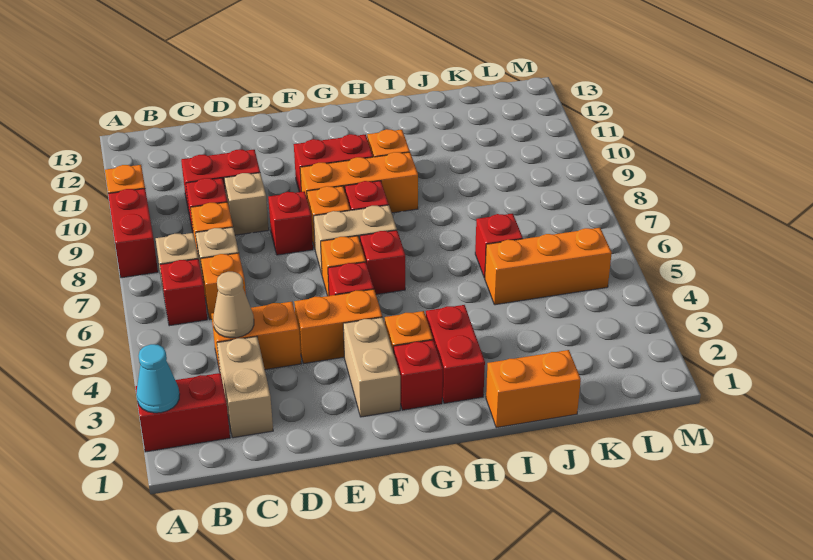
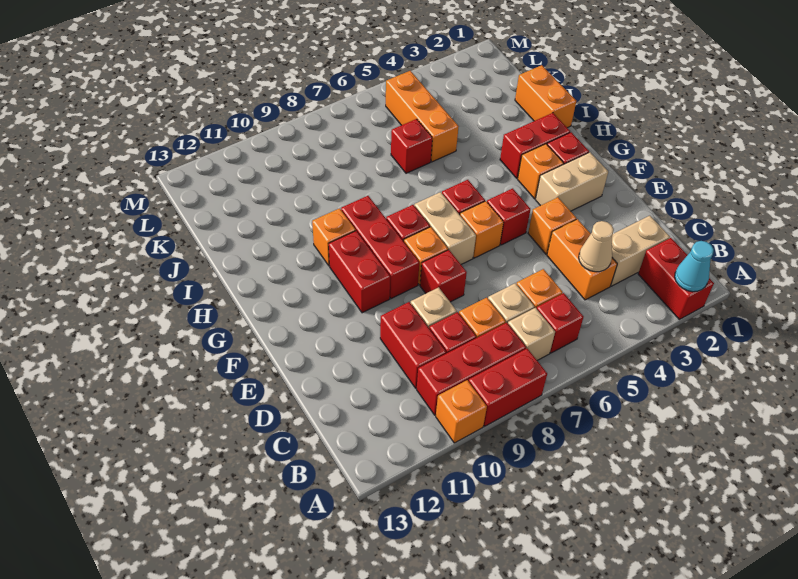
none -> red 1x3 brick [417,323,526,415]
orange 1x2 brick [294,289,382,364] -> orange 1x1 brick [528,197,576,254]
orange 1x3 brick [300,152,418,213] -> red 1x3 brick [341,196,419,299]

